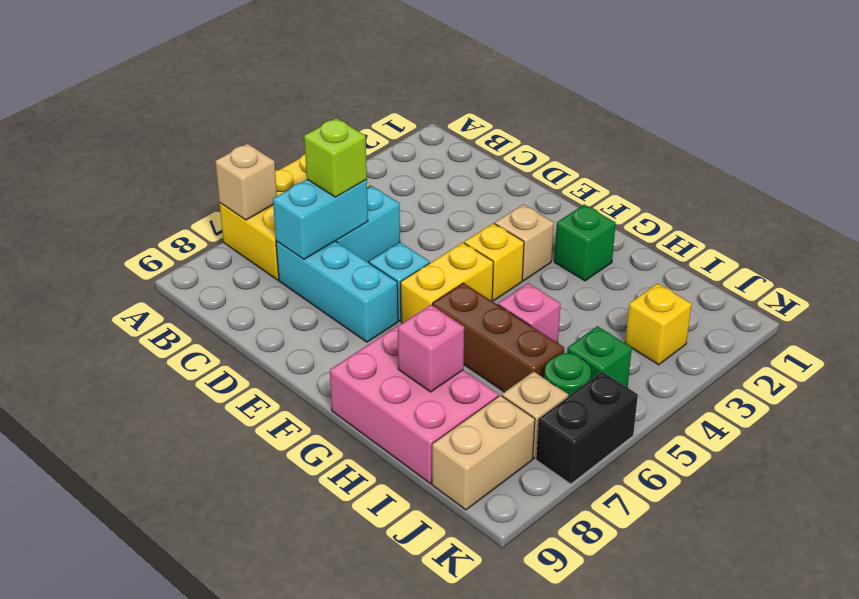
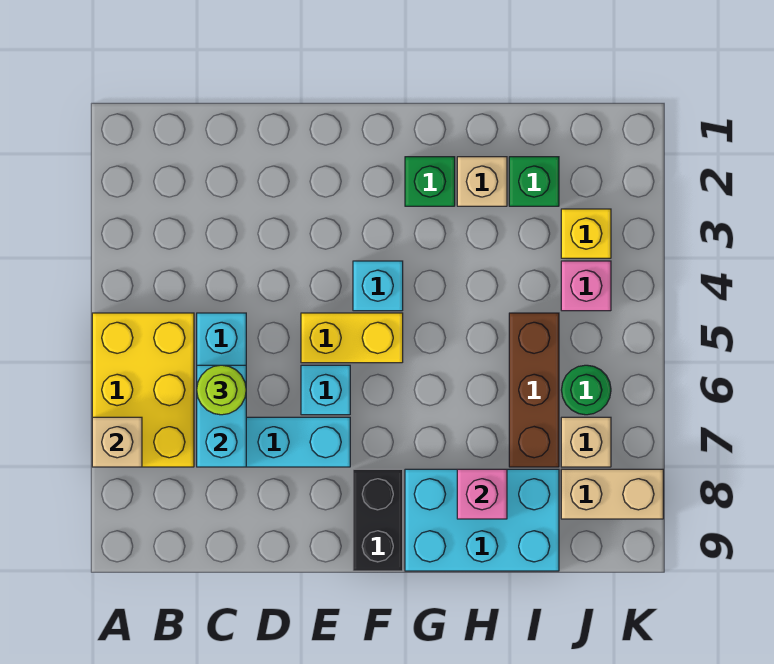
lime 1x1 brick [304,118,367,197] -> lime 1x1 round brick [197,365,246,415]
tan 1x1 brick [495,204,554,281] -> tan 1x1 brick moved to [457,157,507,206]
yellow 1x1 brick [464,223,524,301] -> cyan 1x1 brick [353,261,403,311]
yellow 1x2 brick [400,243,493,323] -> yellow 1x2 brick turned to [301,313,403,363]
brown 1x3 brick [433,283,564,392] -> brown 1x3 brick turned to [509,313,559,467]
pink 2x3 brick [330,326,499,484] -> cyan 2x3 brick [405,469,559,571]
pink 1x1 brick [498,283,561,343] -> pink 1x1 brick moved to [561,261,611,311]
green 1x1 brick [567,326,632,388] -> green 1x1 brick moved to [509,157,559,206]
tan 1x2 brick [432,395,535,510] -> tan 1x2 brick turned to [561,469,663,519]
black 1x2 brick [536,372,638,484] -> black 1x2 brick moved to [353,469,403,571]

